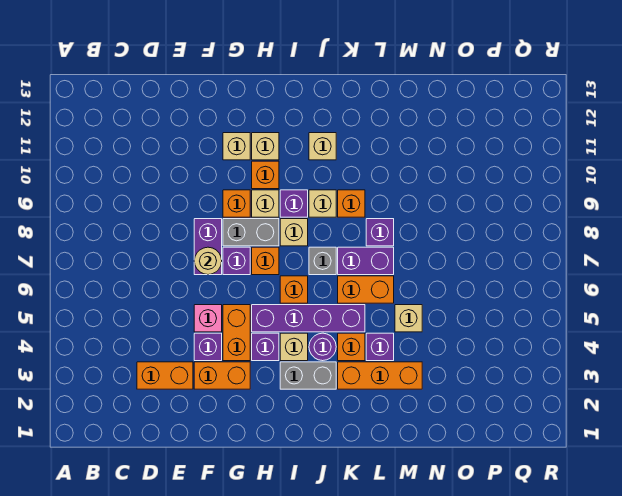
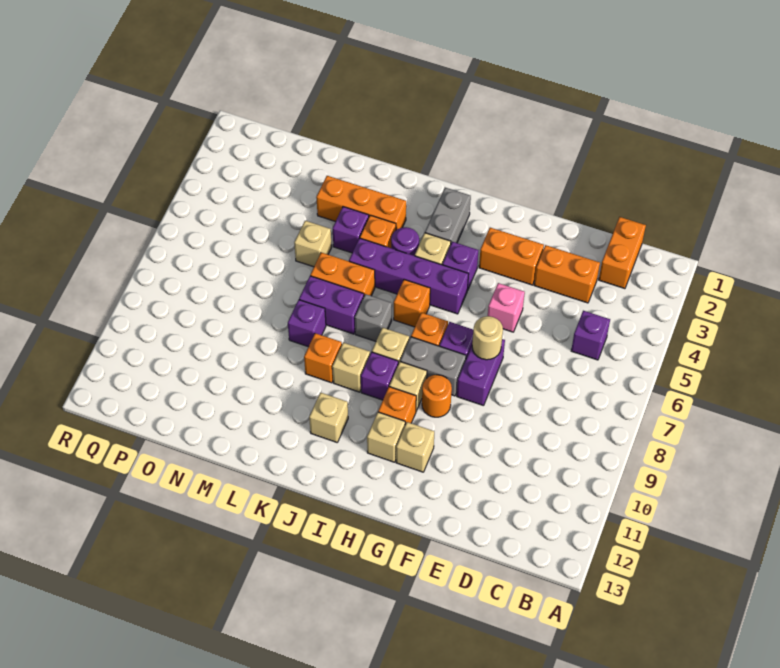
purple 1x1 brick [194,333,222,361] -> purple 1x1 brick moved to [571,311,610,360]
orange 1x2 brick [223,305,250,361] -> orange 1x2 brick moved to [599,217,646,289]
orange 1x1 brick [223,190,250,217] -> orange 1x1 round brick [422,375,452,417]
grey 1x2 brick [280,362,336,389] -> grey 1x2 brick turned to [425,188,471,243]

